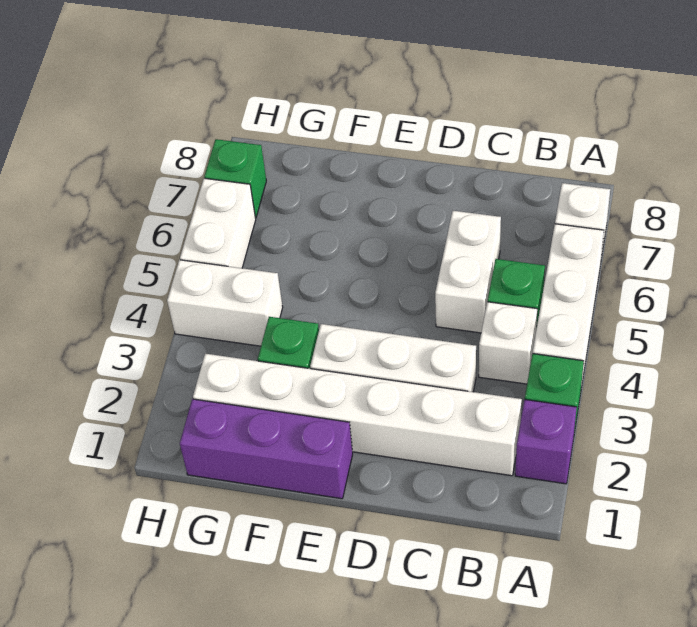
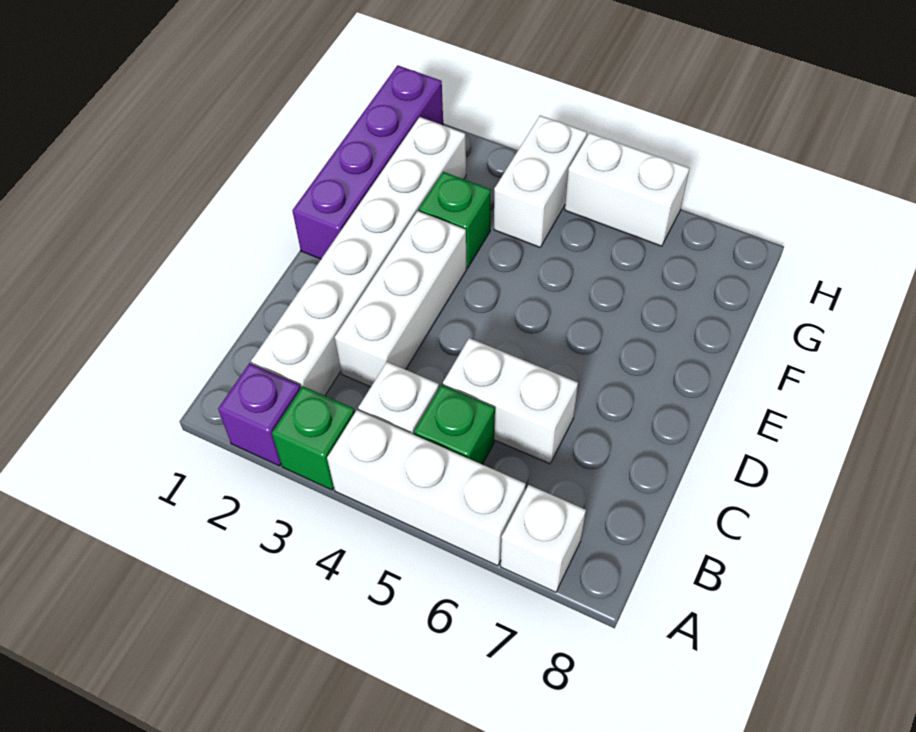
purple 1x3 brick [180,399,353,499] -> purple 1x4 brick [292,65,443,259]
green 1x1 brick [204,139,266,218] -> none

